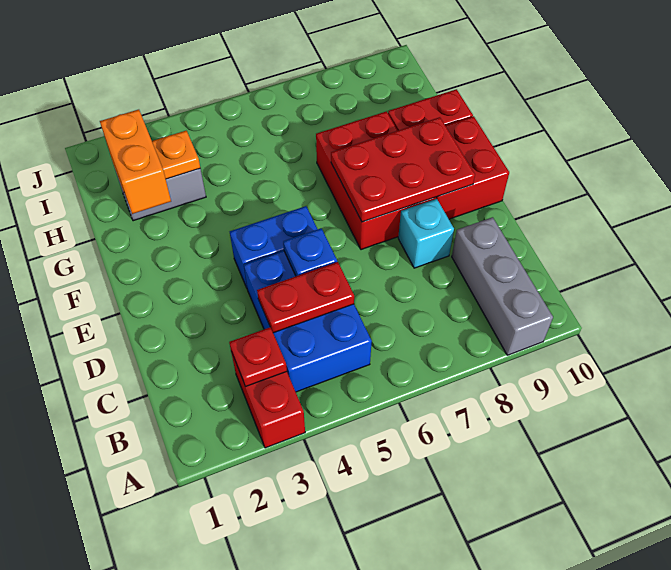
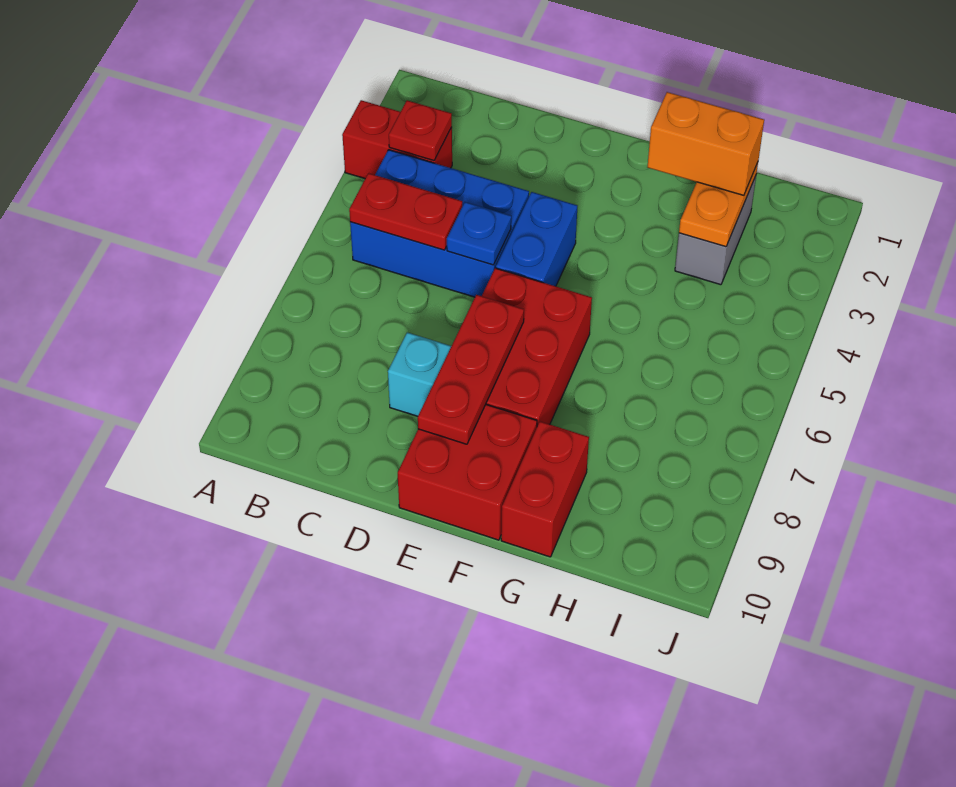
grey 1x3 brick [452,217,553,355] -> none
red 1x2 plate [257,262,354,333] -> red 1x2 plate turned to [349,173,462,250]
red 2x3 brick [316,111,436,250] -> red 2x3 brick turned to [482,268,592,426]
red 2x3 plate [331,117,475,222] -> red 1x3 plate [418,295,524,444]

